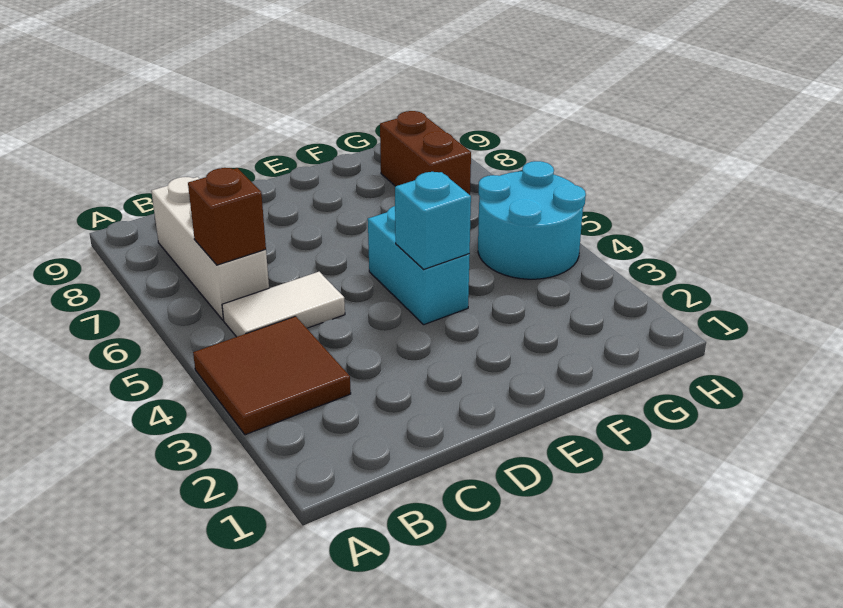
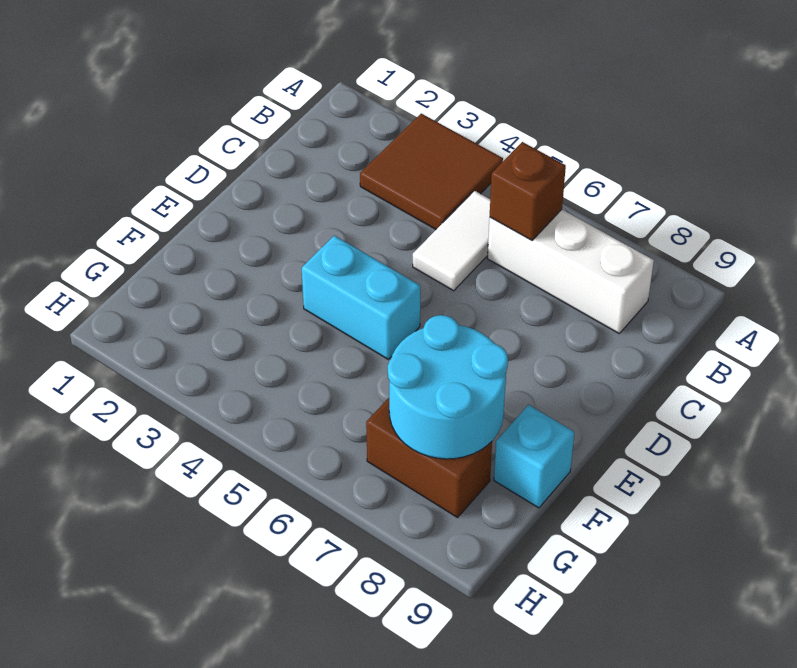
cyan 1x1 brick [395,172,471,270] -> cyan 1x1 brick moved to [494,405,574,508]
cyan 2x2 round brick [478,161,586,279] -> cyan 2x2 round brick moved to [388,315,508,459]

